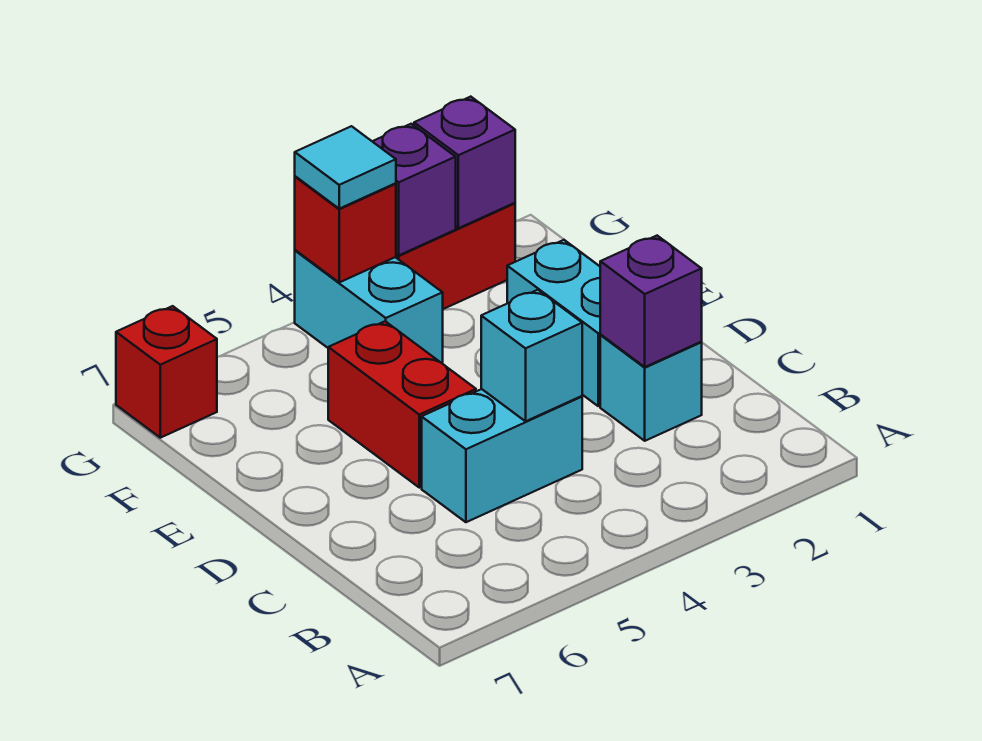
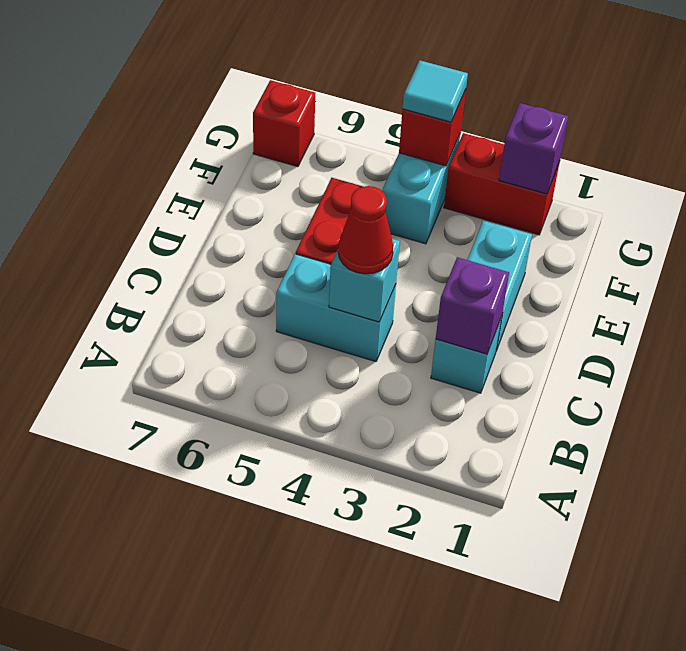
none -> red 1x1 cone [338,186,393,274]
purple 1x1 brick [372,124,456,255] -> none

